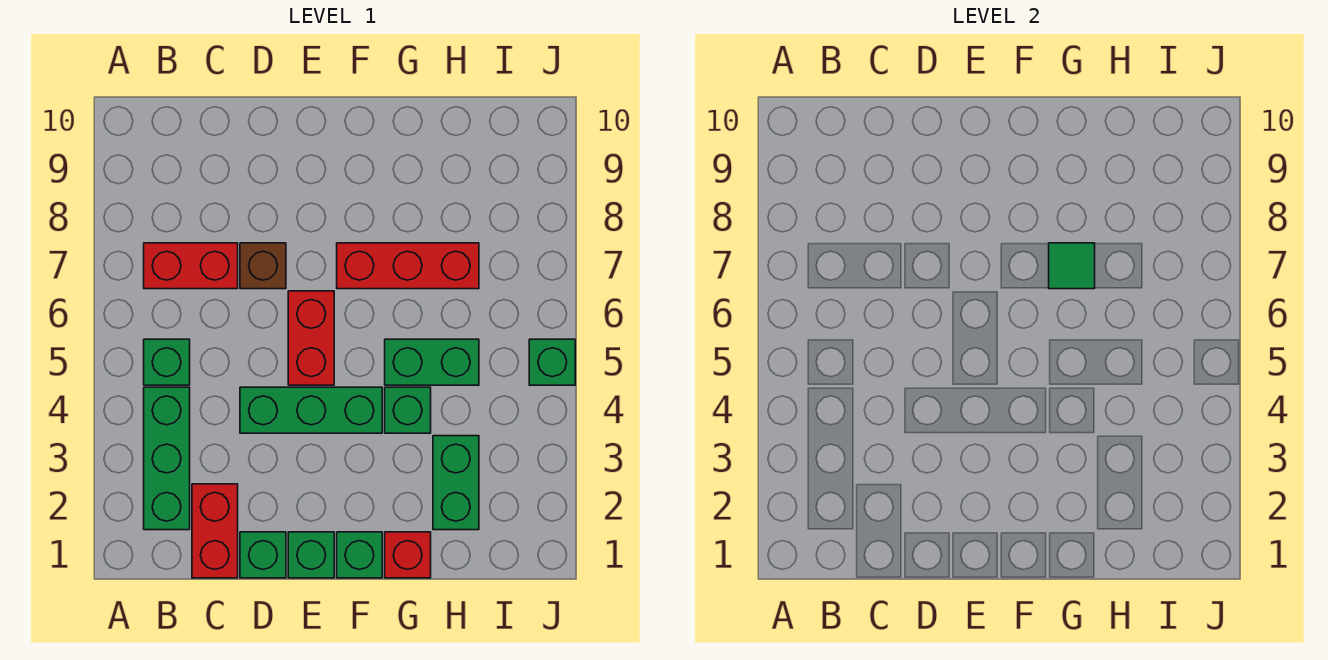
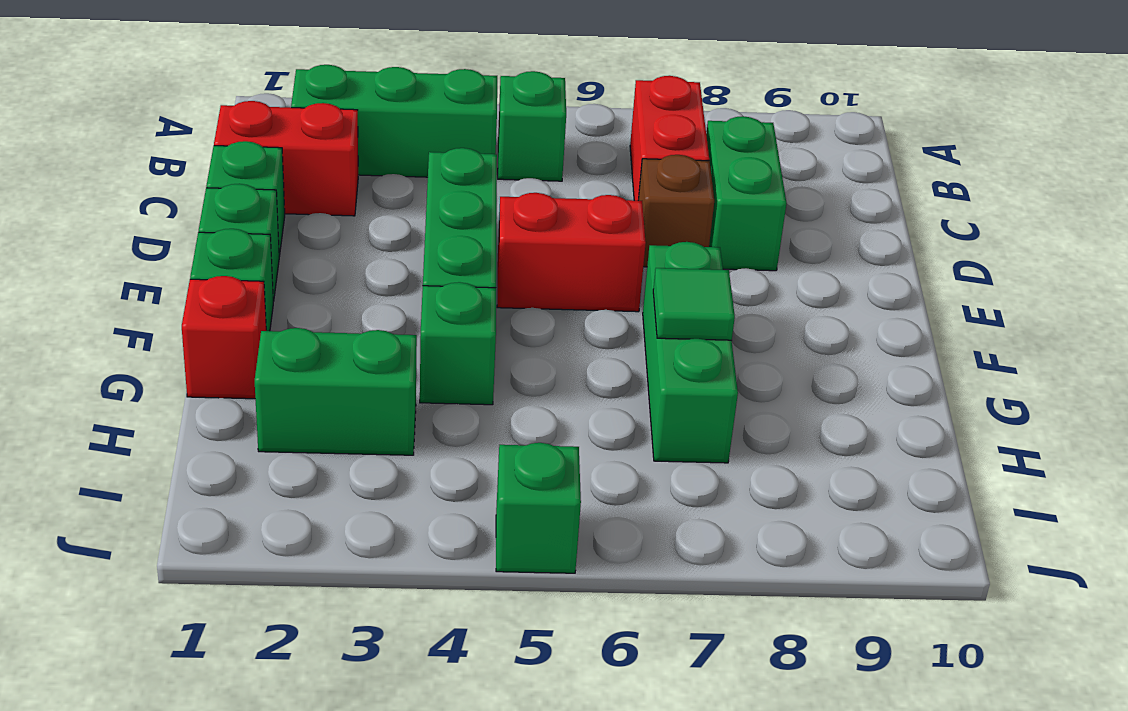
red 1x3 brick [337,243,479,289] -> green 1x3 brick [643,242,738,463]
green 1x2 brick [385,339,479,385] -> green 1x2 brick moved to [706,116,786,271]

